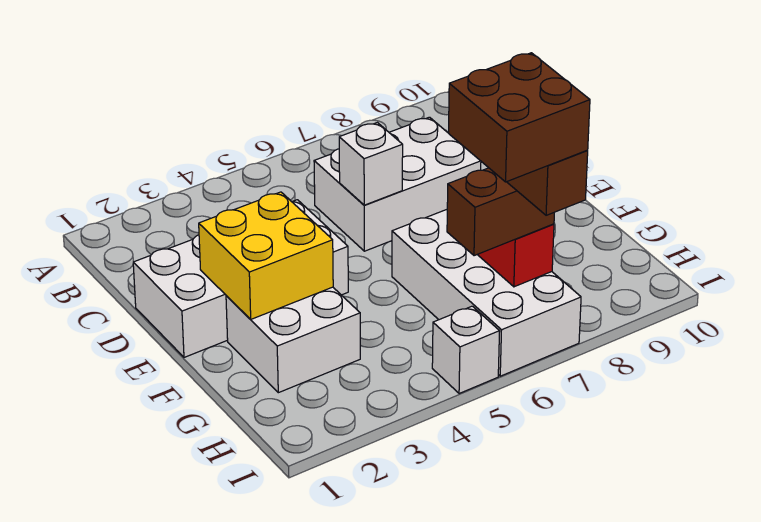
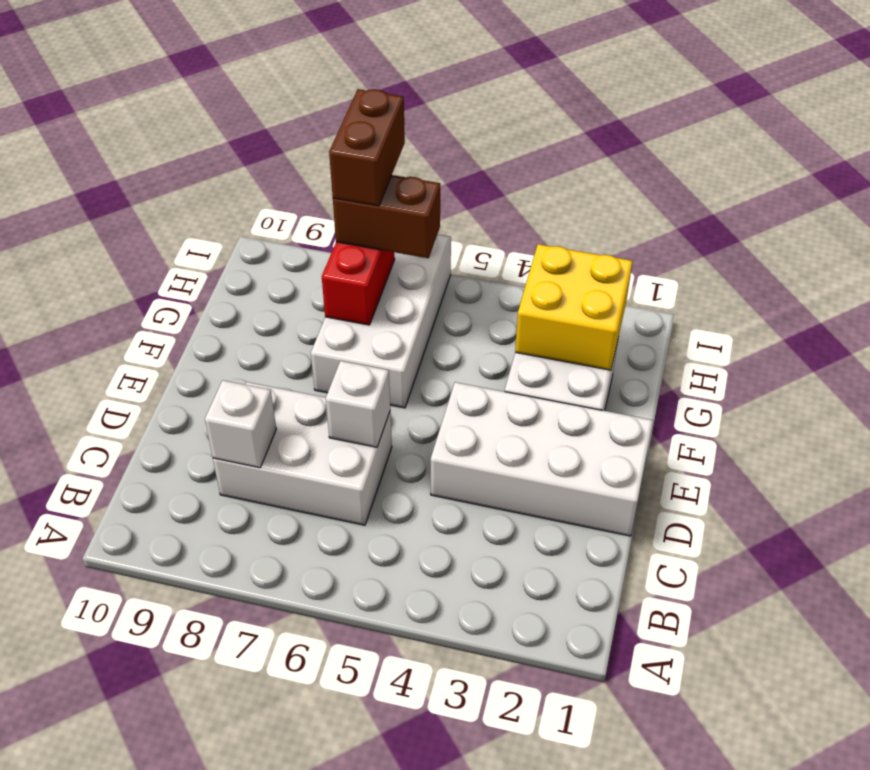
yellow 2x2 brick [199,192,333,319] -> yellow 2x2 brick moved to [515,244,632,370]
brown 2x2 brick [449,53,590,182] -> none
white 1x1 brick [432,306,500,394] -> white 1x1 brick moved to [205,380,276,468]

